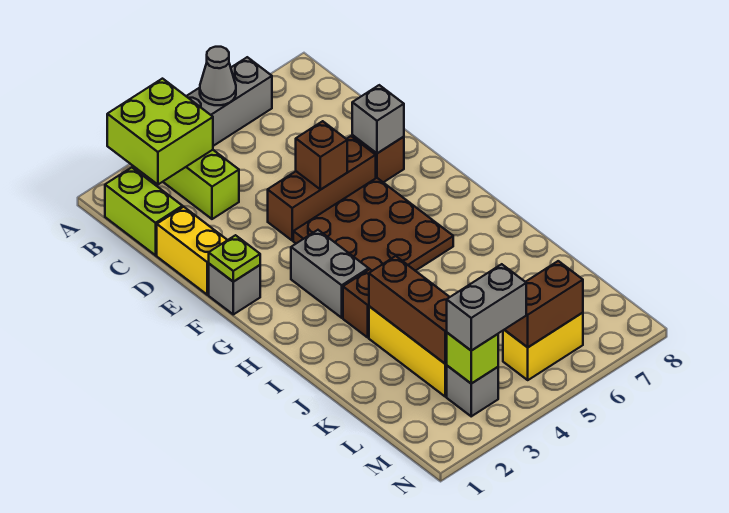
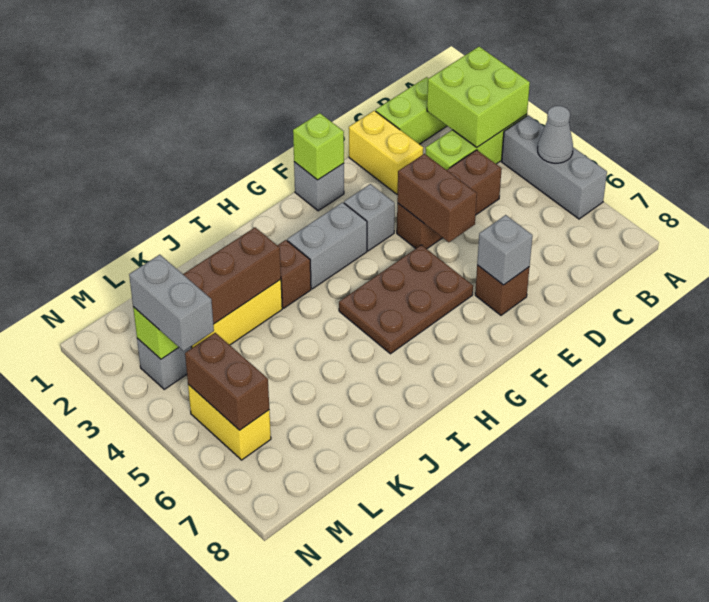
yellow 1x2 brick [157,207,227,295] -> yellow 1x2 brick turned to [349,111,423,194]
brown 1x3 brick [268,136,376,240] -> brown 1x3 brick turned to [397,150,502,249]
brown 1x1 brick [296,121,347,189] -> brown 1x2 brick [397,154,477,242]
lime 1x1 plate [209,235,260,282] -> lime 1x1 brick [293,113,344,180]
none -> grey 1x1 brick [344,184,395,251]
brown 3x3 plate [293,178,453,271] -> brown 2x3 plate [339,245,473,354]

